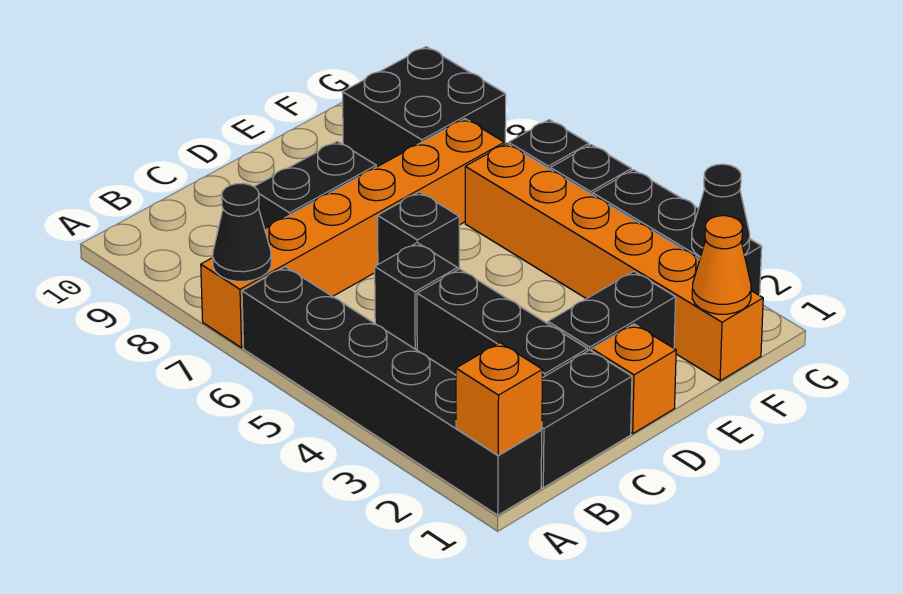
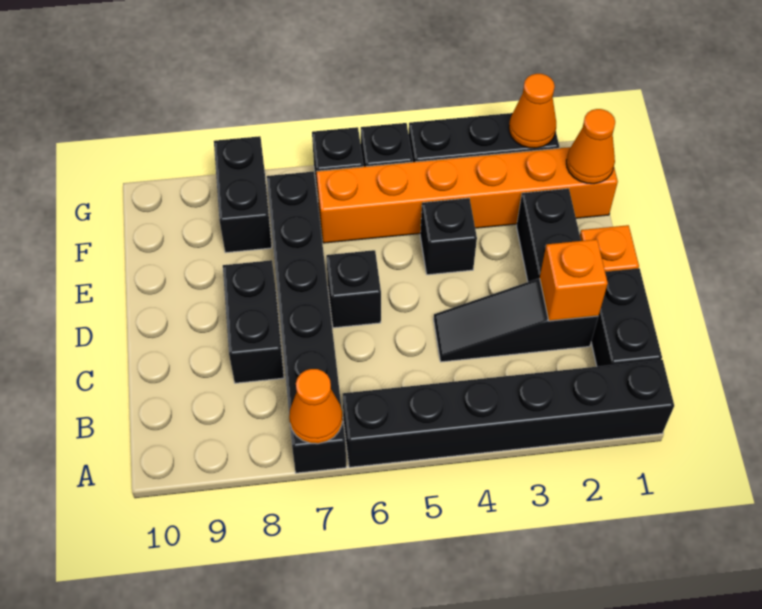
orange 1x1 brick [456,343,543,455] -> orange 1x1 brick moved to [540,239,608,321]
orange 1x6 brick [201,119,504,348] -> black 1x6 brick [267,171,346,473]
black 1x1 cone [213,183,271,281] -> orange 1x1 cone [289,369,343,444]
black 1x3 brick [417,269,588,378] -> black 1x3 slope [434,278,598,362]
black 1x1 brick [375,243,458,350] -> black 1x1 brick moved to [420,198,477,275]
black 2x2 brick [342,47,506,167] -> black 1x2 brick [214,136,272,253]
black 1x1 cone [692,164,750,257] -> orange 1x1 cone [509,74,556,148]

